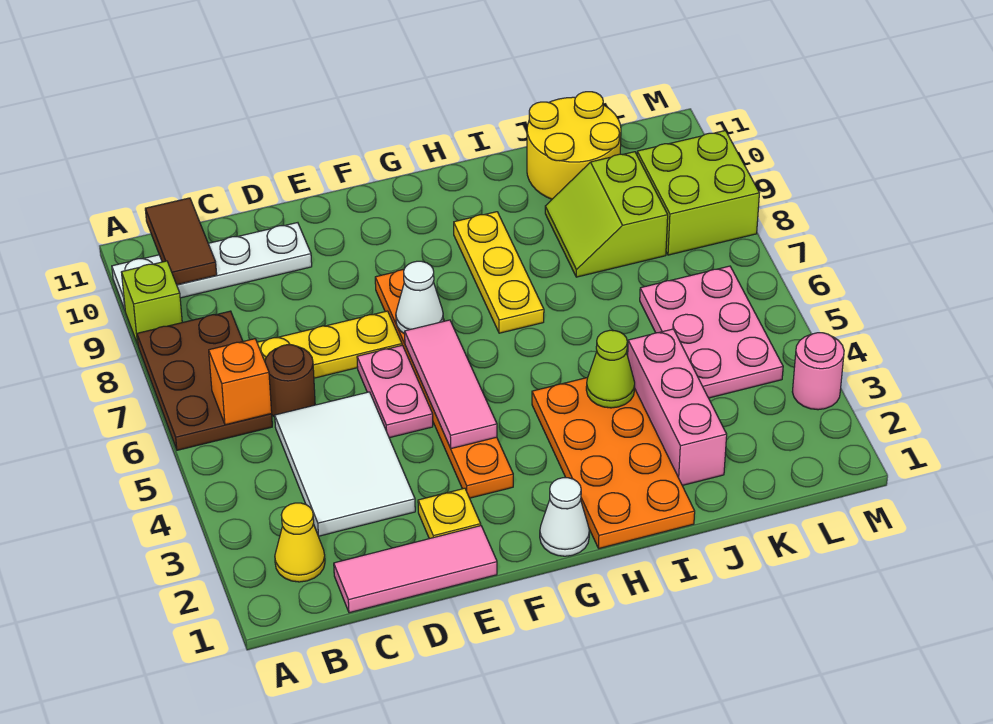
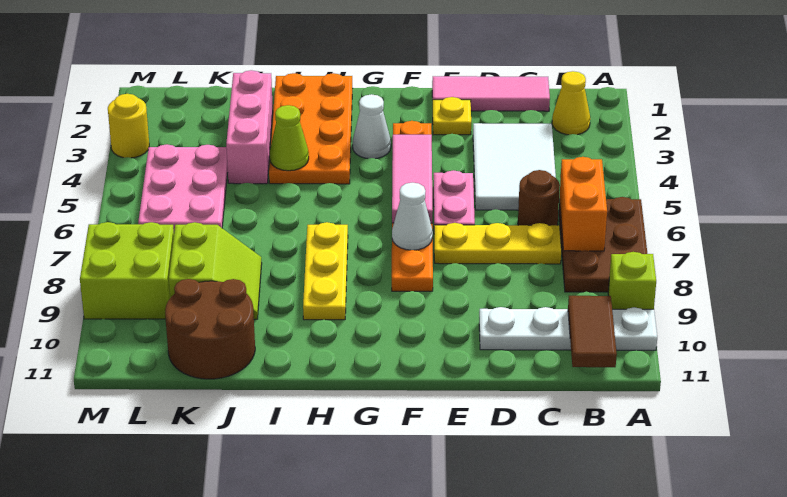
orange 1x1 brick [209,339,272,425] -> orange 1x2 brick [559,157,607,251]
white 1x1 cone [540,478,589,556] -> white 1x1 cone moved to [353,94,391,159]
yellow 2x2 round brick [527,92,621,199] -> brown 2x2 round brick [165,279,255,379]
pink 1x1 round brick [792,333,844,410] -> yellow 1x1 round brick [108,94,149,158]

